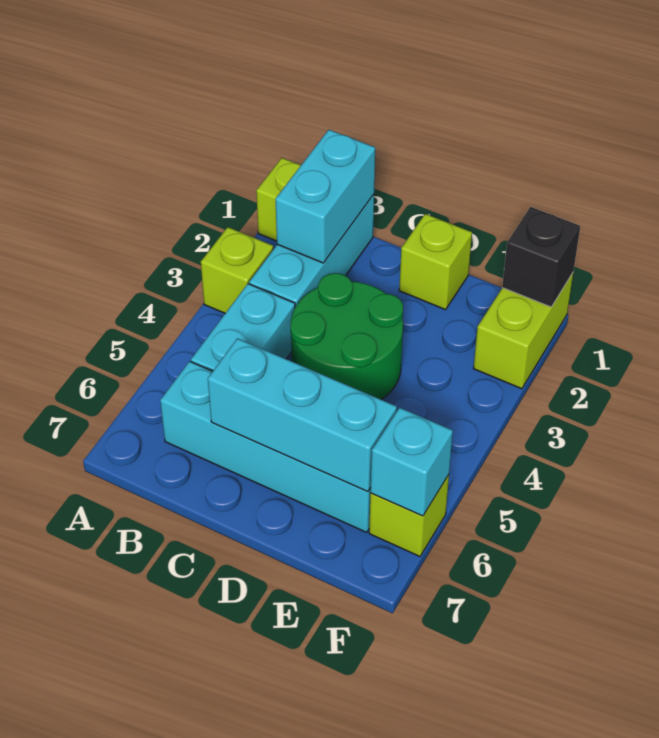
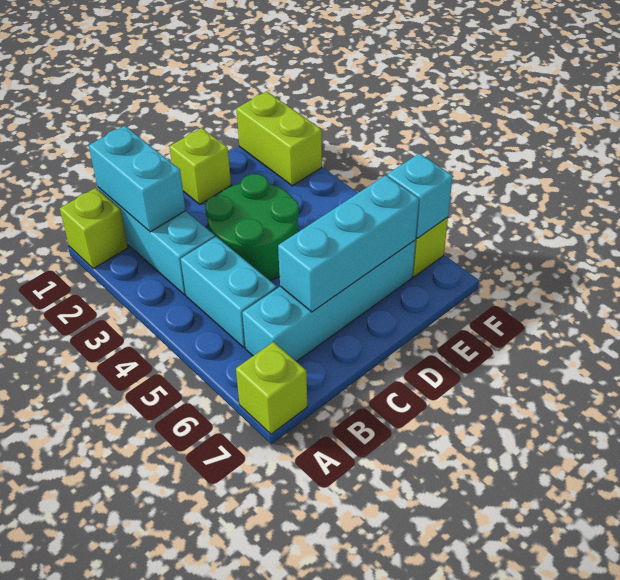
lime 1x1 brick [201,227,273,313] -> lime 1x1 brick moved to [236,342,307,434]
black 1x1 brick [502,207,580,307] -> none

